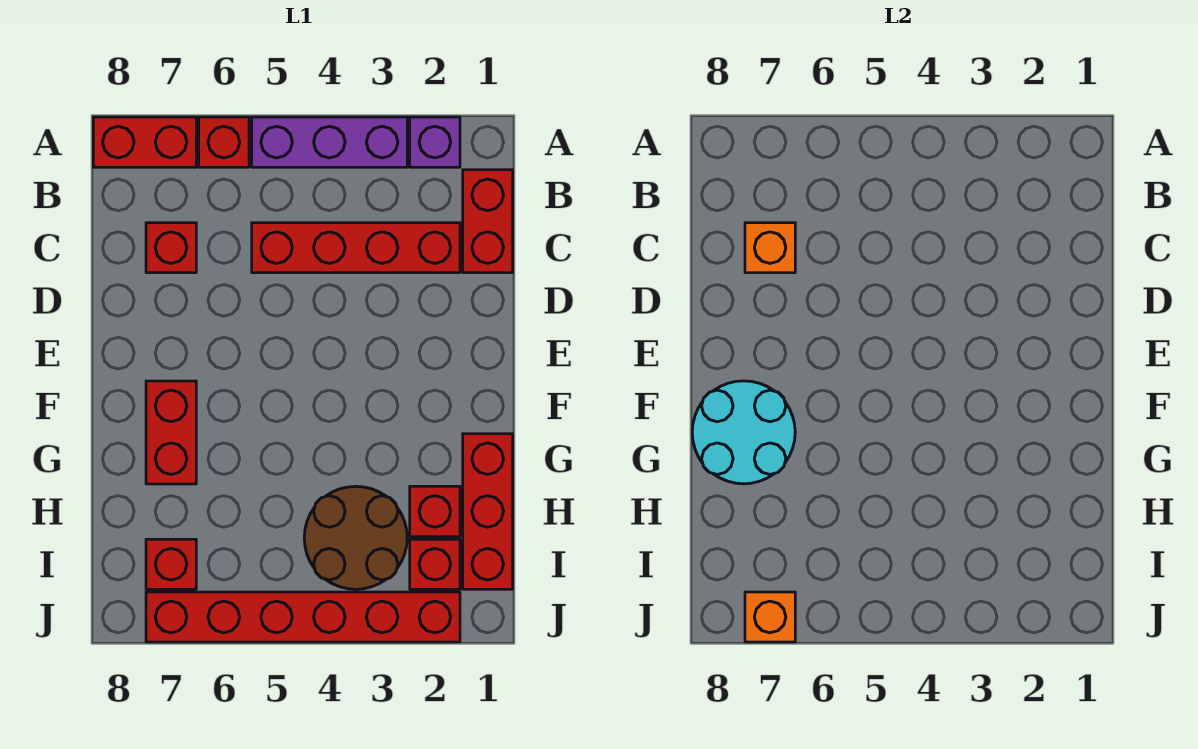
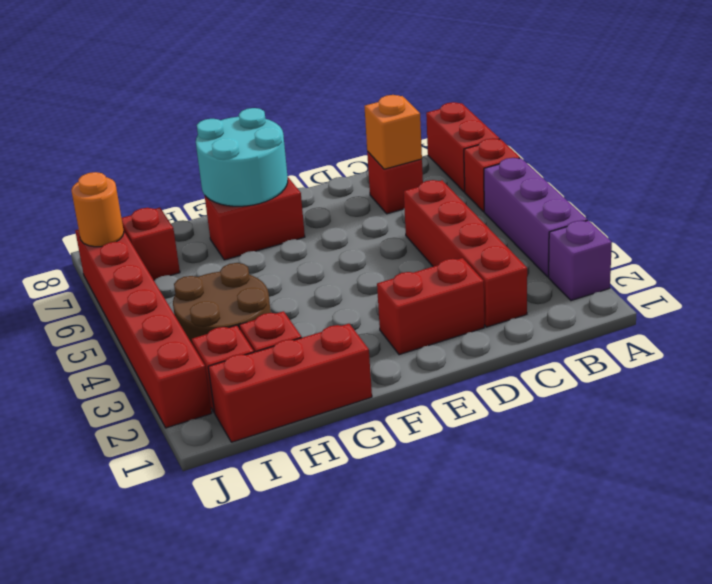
red 1x2 brick [463,170,513,273] -> red 1x2 brick moved to [377,258,484,355]
orange 1x1 brick [745,592,795,642] -> orange 1x1 round brick [71,172,124,247]

